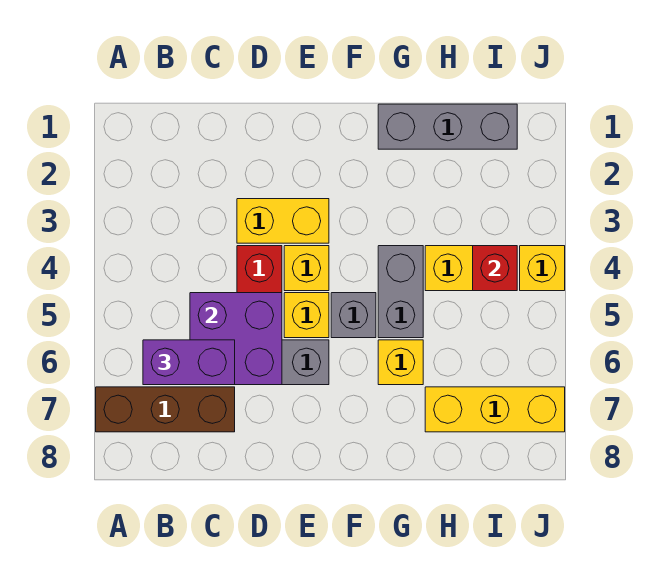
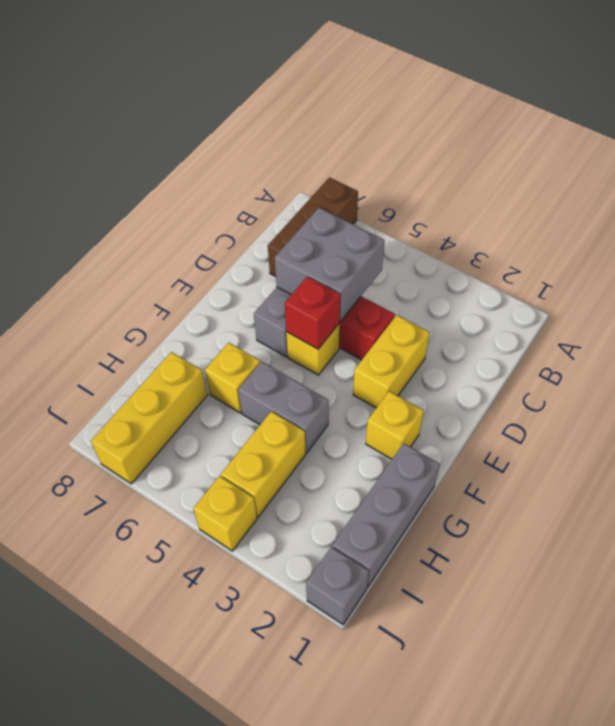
purple 1x2 brick [143,340,235,385] -> none
purple 2x2 brick [190,293,282,385] -> grey 2x2 brick [275,208,385,321]
yellow 1x1 brick [284,246,329,291] -> yellow 1x1 brick moved to [366,391,424,459]
grey 1x1 brick [331,293,376,338] -> grey 1x1 brick moved to [306,547,369,624]
red 1x1 brick [473,246,517,291] -> red 1x1 brick moved to [285,276,340,349]

